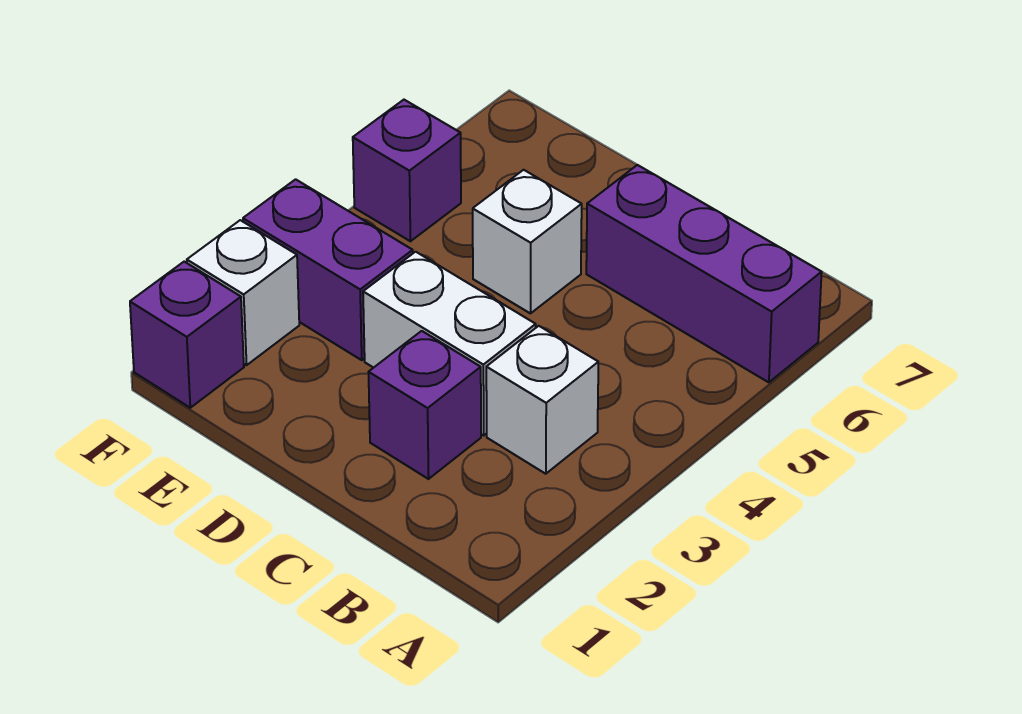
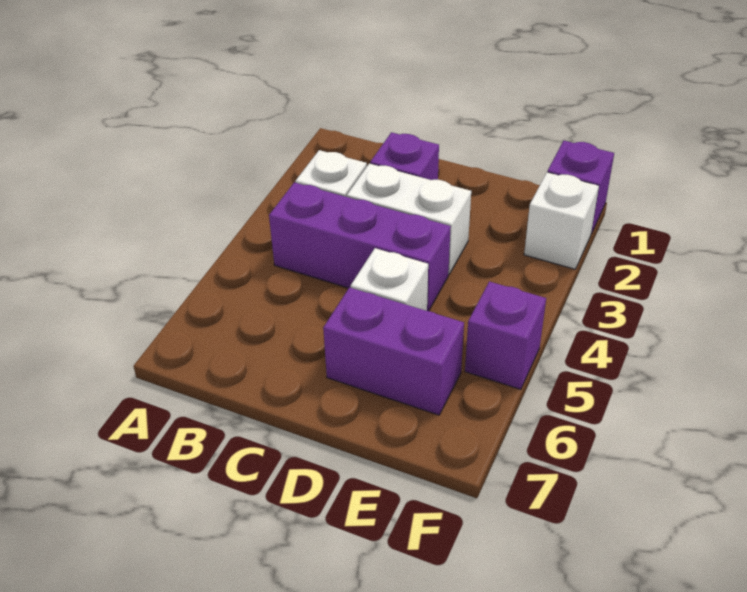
purple 1x3 brick [586,165,822,382] -> purple 1x3 brick moved to [269,182,451,311]
purple 1x2 brick [243,179,413,360] -> purple 1x2 brick moved to [323,287,464,415]

